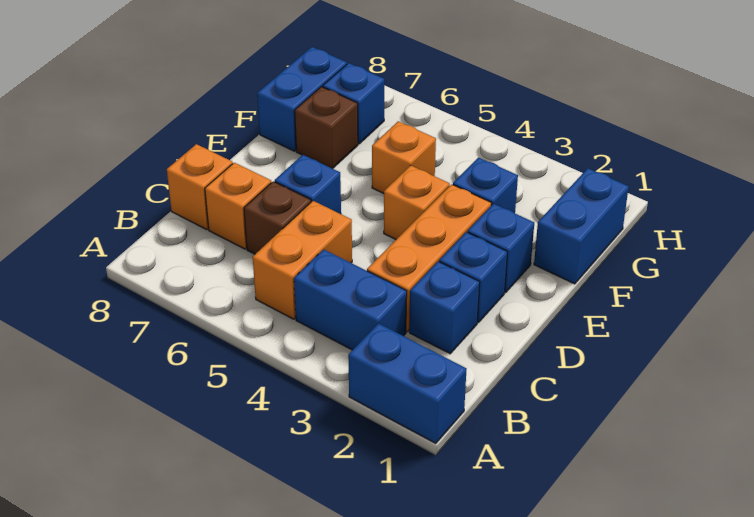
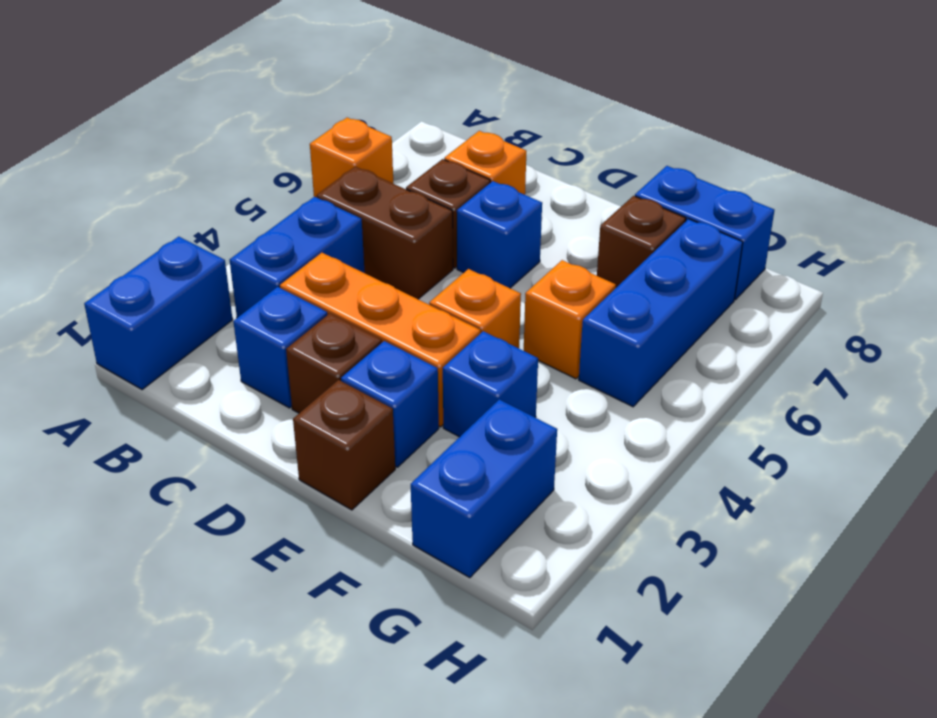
orange 1x2 brick [253,201,352,319] -> brown 1x2 brick [317,167,453,299]
orange 1x1 brick [167,144,233,230] -> orange 1x1 brick moved to [310,118,393,197]
blue 1x1 brick [439,232,507,322] -> brown 1x1 brick [286,314,382,413]
none -> brown 1x1 brick [293,380,395,510]
blue 1x2 brick [534,168,629,284] -> blue 1x2 brick turned to [411,399,557,578]
blue 1x1 brick [323,63,384,144] -> blue 1x3 brick [579,219,743,407]

